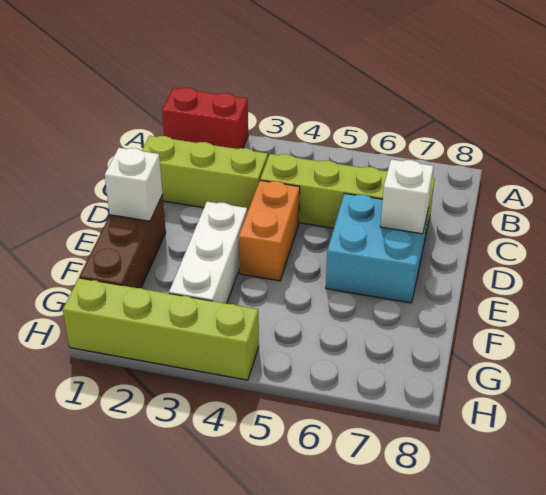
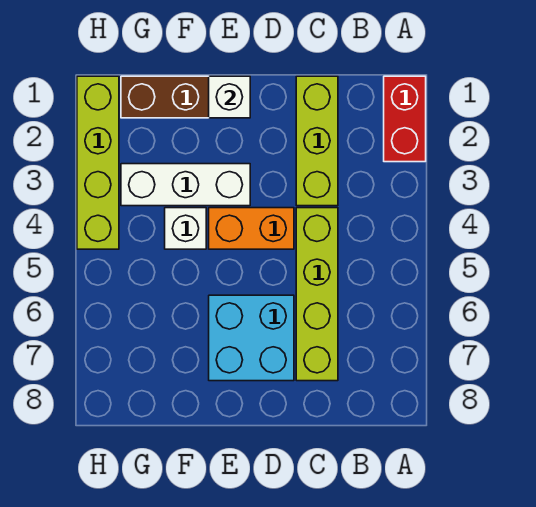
white 1x1 brick [380,159,433,234] -> white 1x1 brick moved to [165,208,206,249]

